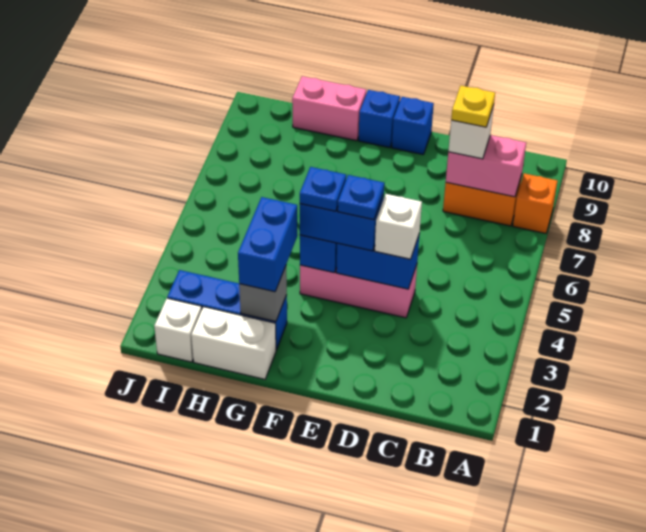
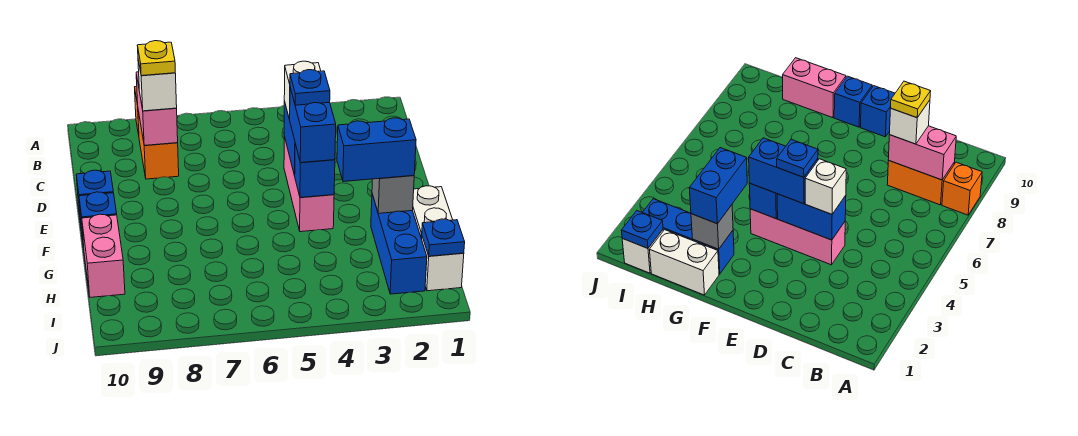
blue 1x1 plate [300,167,346,211] -> blue 1x1 plate moved to [422,219,465,256]

